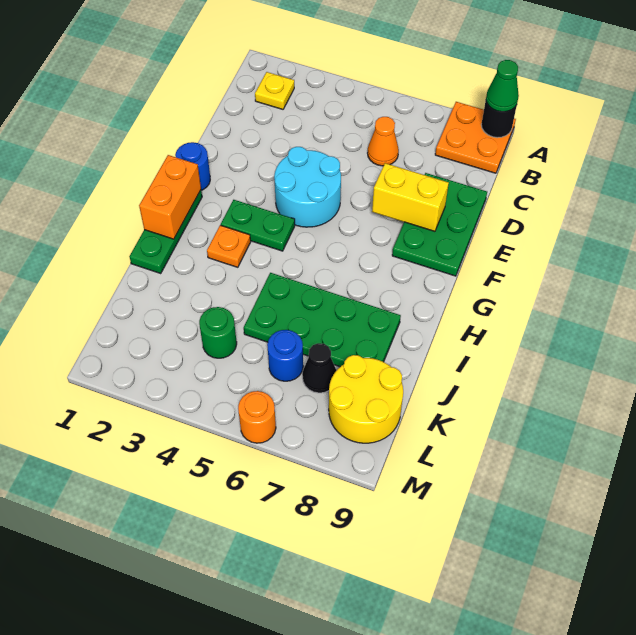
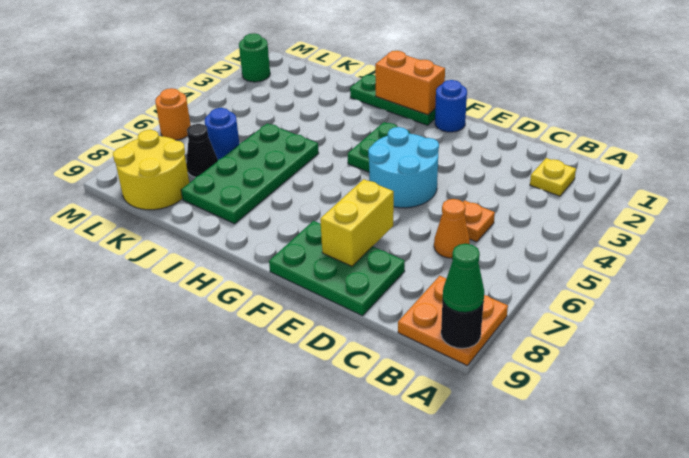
orange 1x1 plate [207,225,251,267] -> orange 1x1 plate moved to [463,200,495,242]
green 1x1 round brick [199,307,237,358] -> green 1x1 round brick moved to [239,33,270,82]

